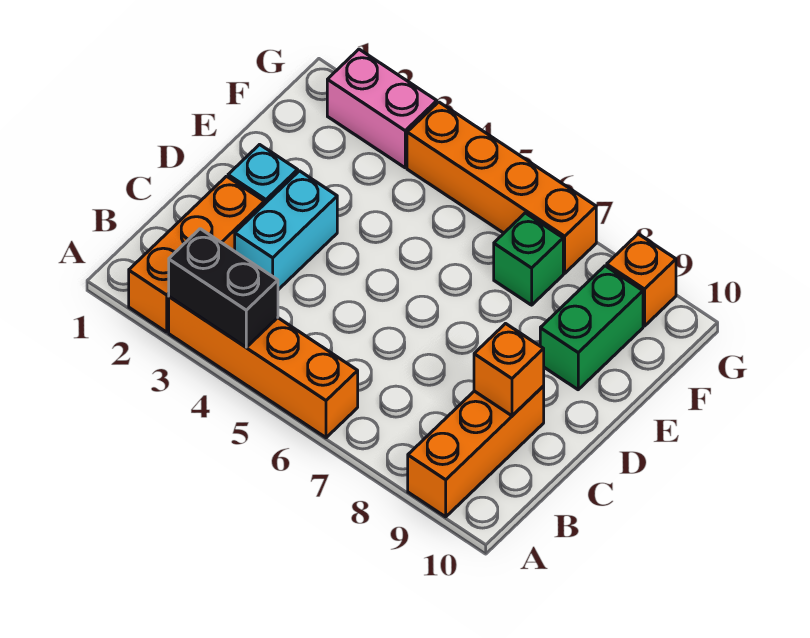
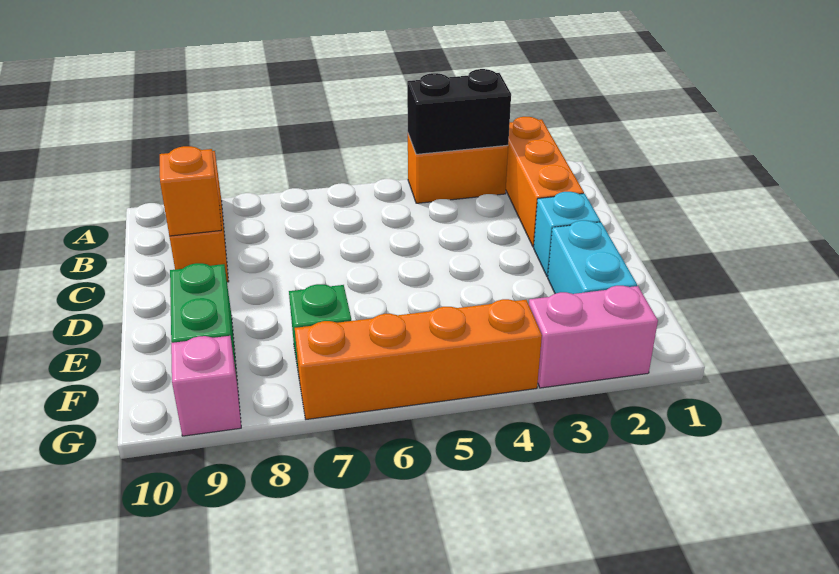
orange 1x4 brick [169,297,358,438] -> orange 1x2 brick [408,134,508,203]
cyan 1x2 brick [235,171,337,290] -> cyan 1x2 brick moved to [548,220,637,294]
orange 1x1 brick [607,234,676,326] -> pink 1x1 brick [171,336,241,436]

